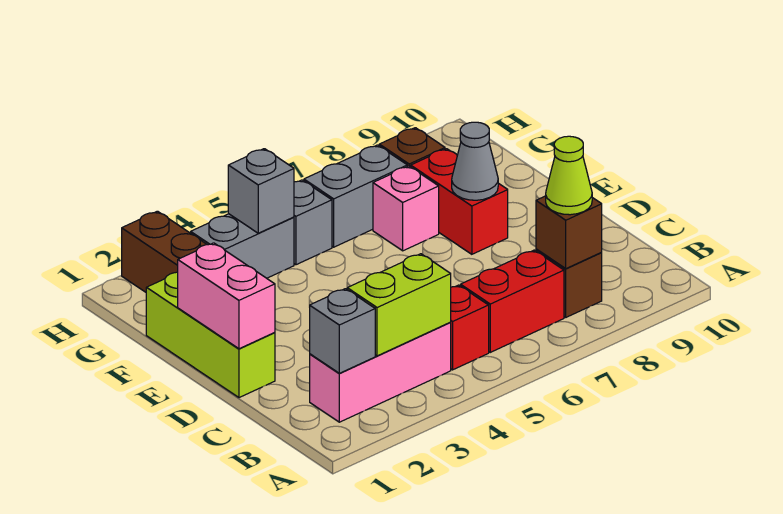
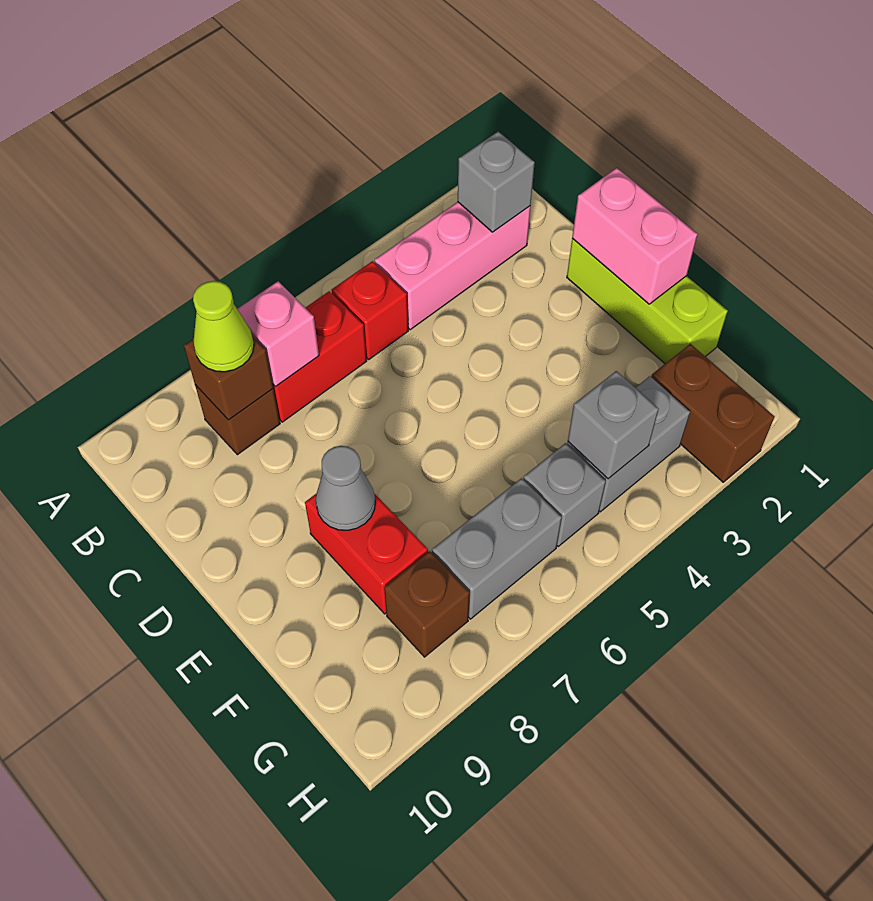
lime 1x2 brick [347,254,451,356] -> none
pink 1x1 brick [373,166,439,251] -> pink 1x1 brick moved to [237,281,319,386]

